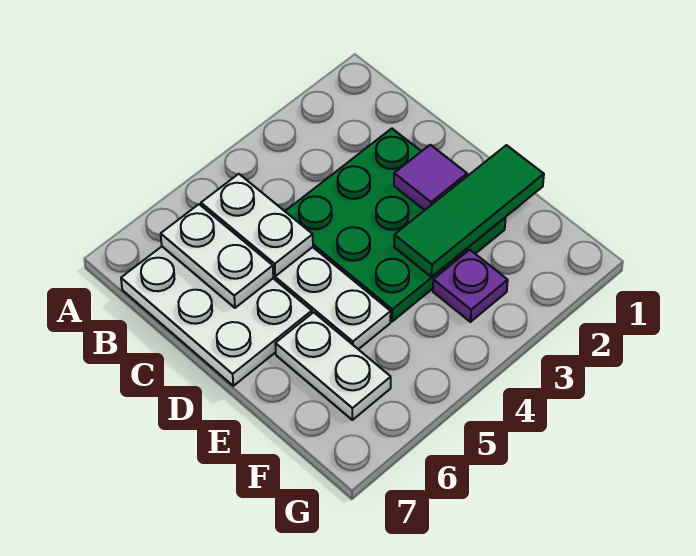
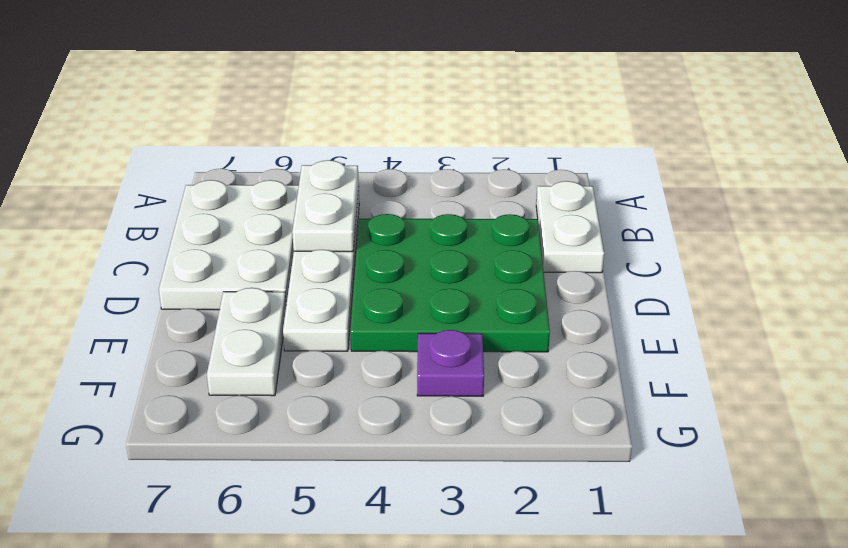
white 1x2 plate [161,204,273,308] -> white 1x2 plate moved to [536,181,604,273]
purple 1x1 tile [394,145,467,210] -> none
green 1x3 tile [394,145,544,277] -> none

